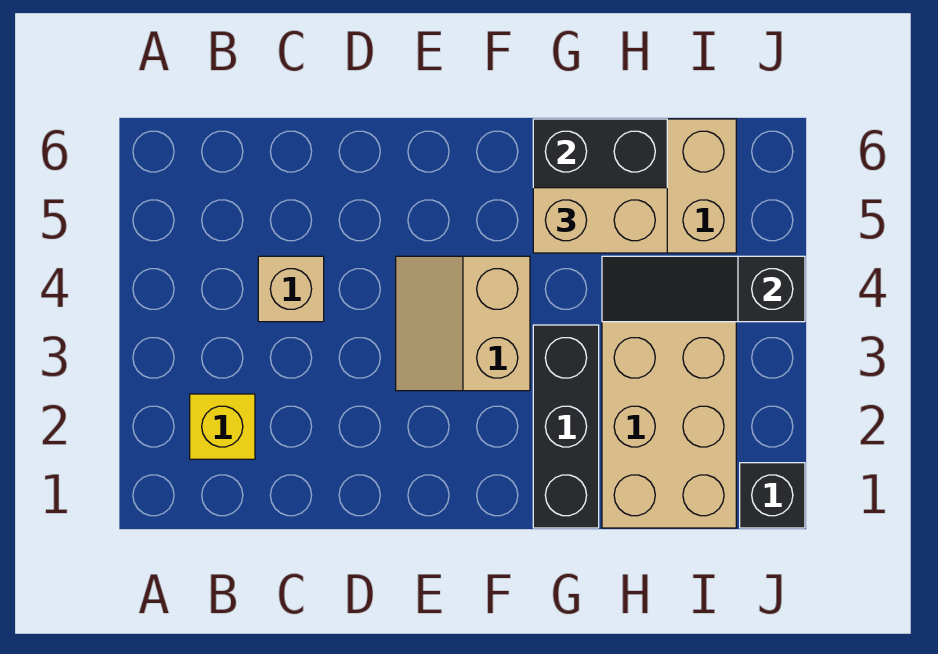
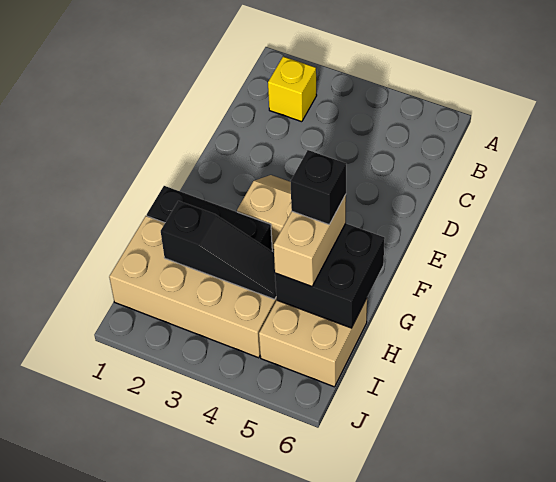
tan 1x1 brick [258,256,324,322] -> none
black 1x3 slope [602,256,805,322] -> black 1x3 slope turned to [161,201,276,299]
black 1x1 brick [740,463,805,528] -> black 1x1 brick moved to [290,150,346,224]

